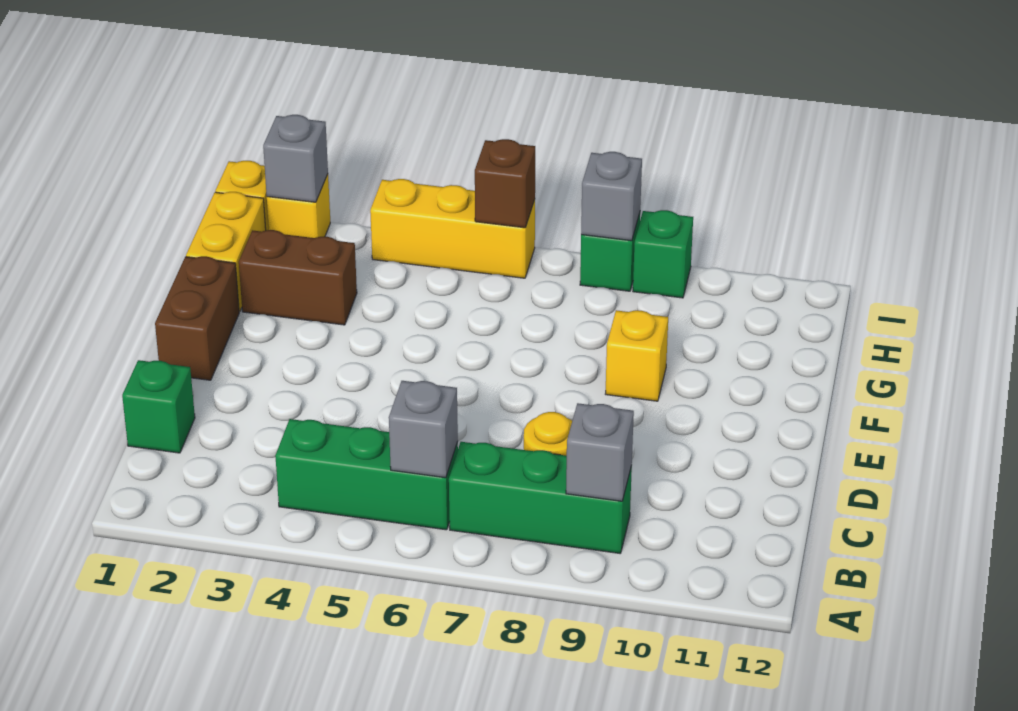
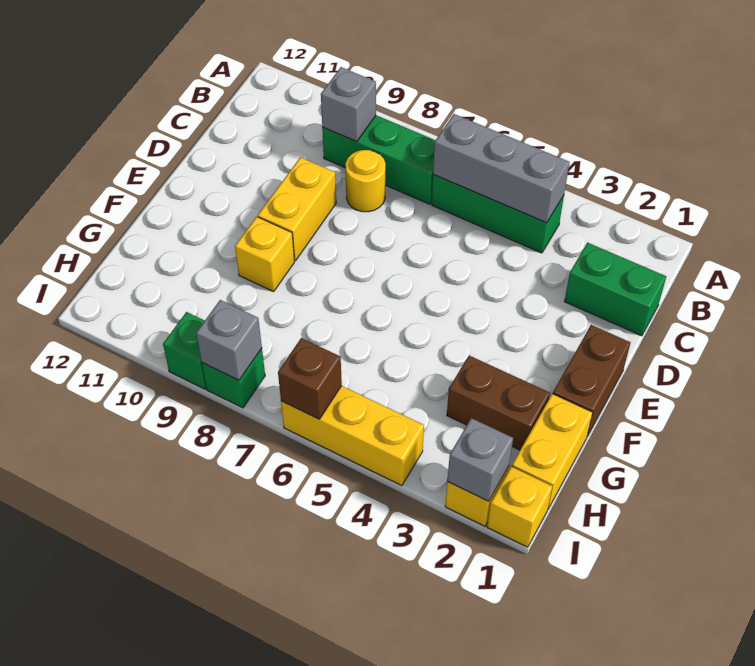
grey 1x1 brick [389,381,458,478] -> grey 1x3 brick [433,114,570,223]
green 1x1 brick [122,360,195,453] -> green 1x2 brick [564,243,666,336]
none -> yellow 1x2 brick [258,157,336,261]

